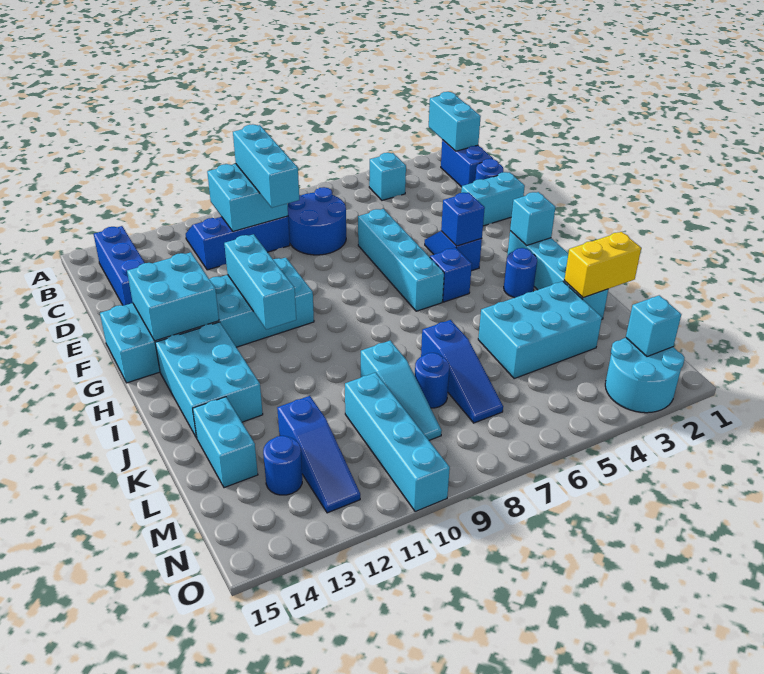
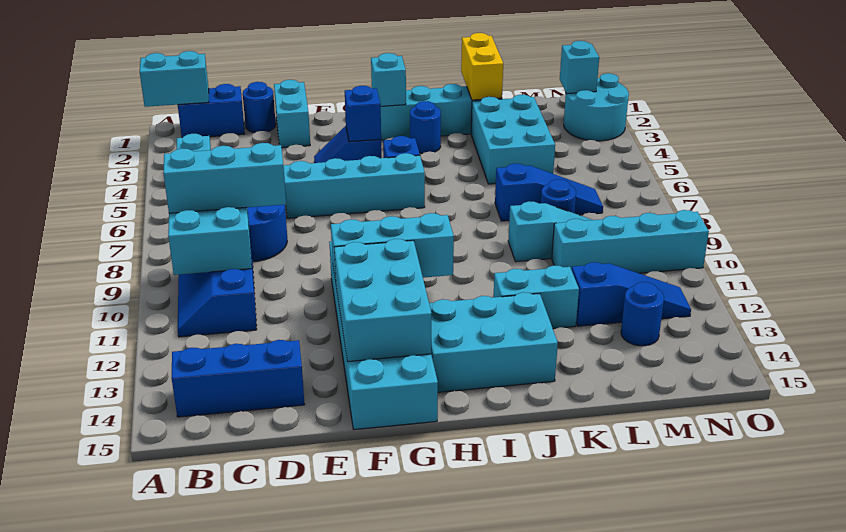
cyan 2x2 brick [127,252,219,341] -> cyan 2x3 brick [334,239,431,362]
cyan 1x2 brick [193,397,258,488] -> cyan 1x2 brick moved to [494,265,579,329]

